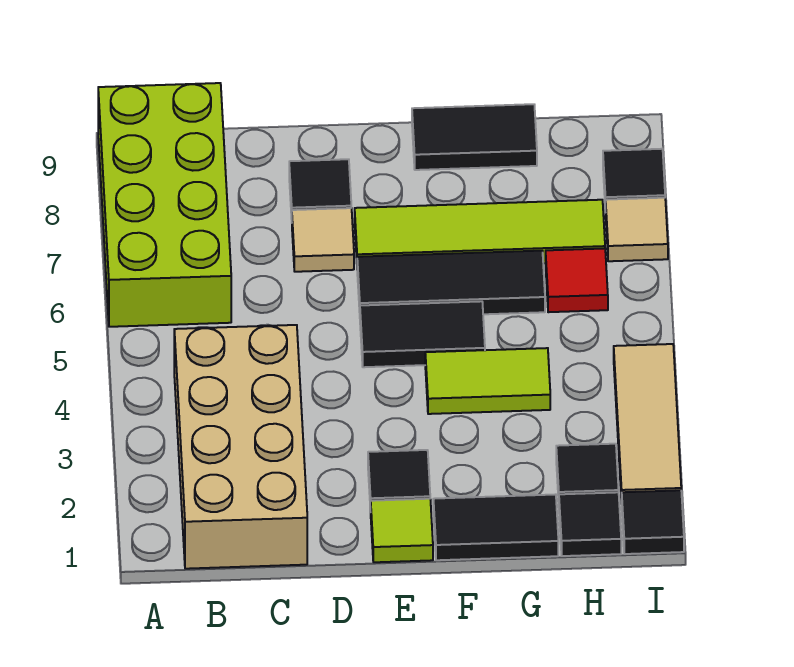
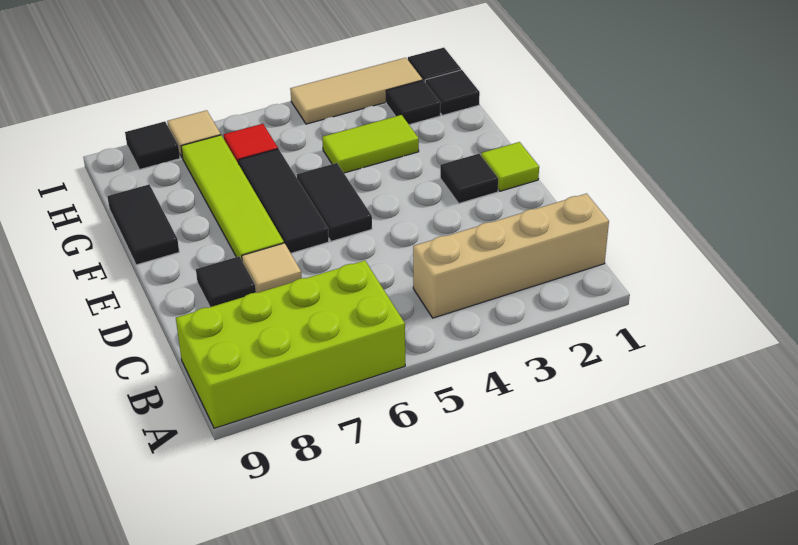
tan 2x4 brick [174,325,307,569] -> tan 1x4 brick [413,194,609,318]
black 1x2 tile [433,494,558,560] -> none
lime 1x2 tile [425,348,550,414] -> lime 1x2 tile turned to [322,115,419,173]

